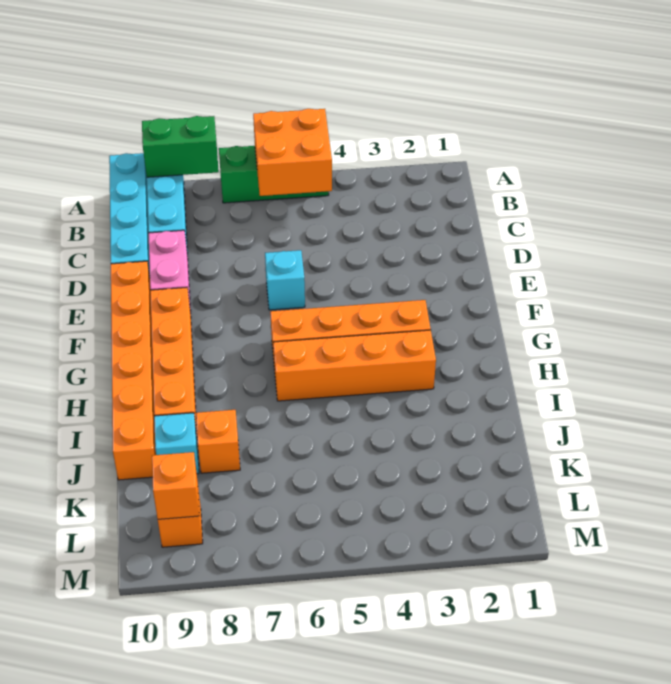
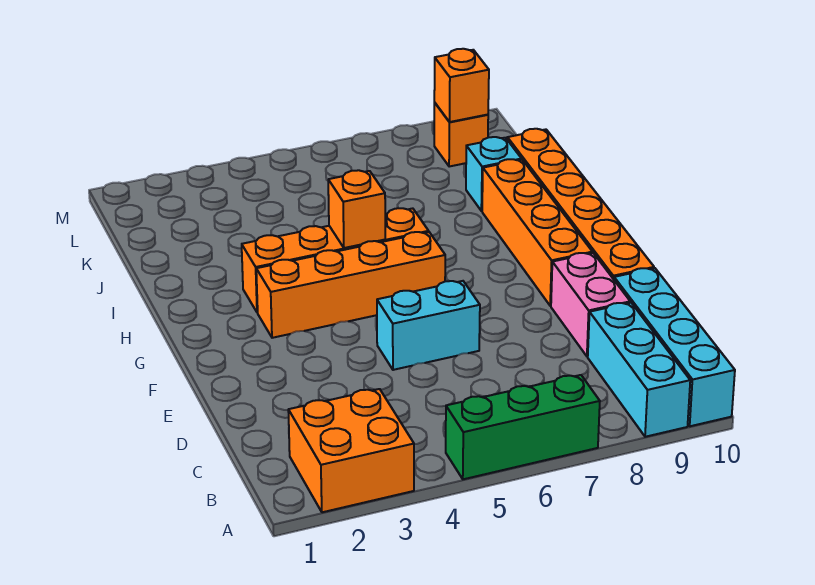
orange 2x2 brick [253,109,332,196] -> orange 2x2 brick moved to [288,389,414,512]
green 1x2 brick [142,116,219,177] -> none
cyan 1x1 brick [265,250,305,310] -> cyan 1x2 brick [377,281,480,370]
orange 1x1 brick [196,410,240,473] -> orange 1x1 brick moved to [328,170,385,248]

